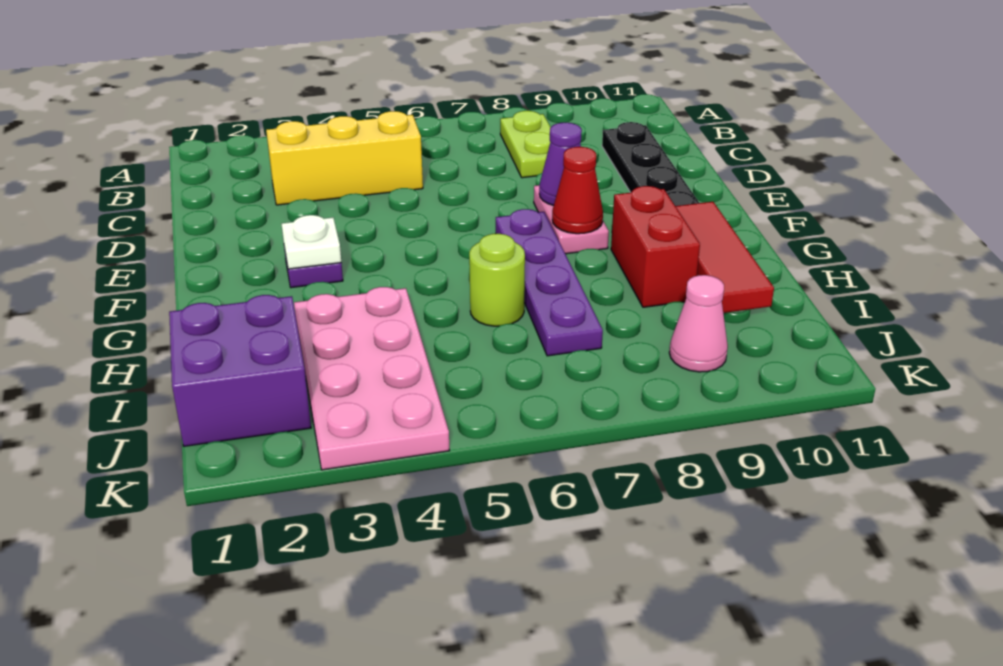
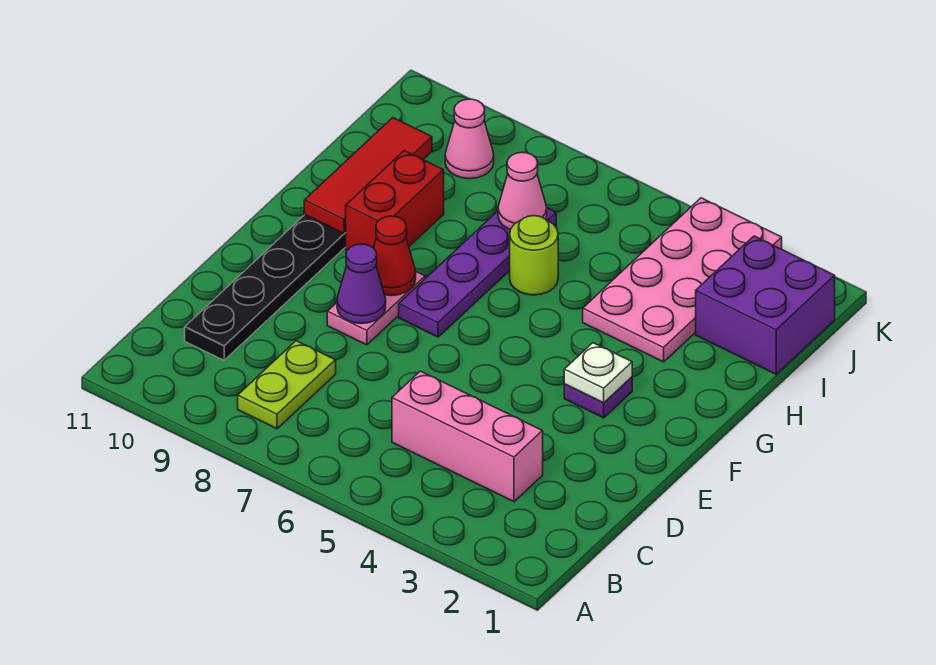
yellow 1x3 brick [266,111,423,205] -> pink 1x3 brick [392,371,543,502]
none -> pink 1x1 cone [498,152,547,230]

